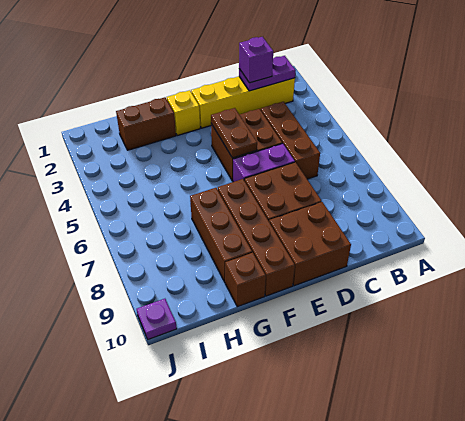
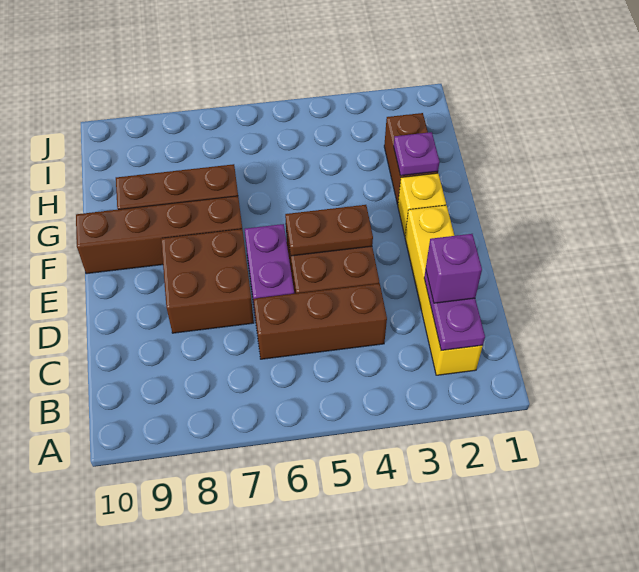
brown 2x2 brick [269,202,351,286] -> none
brown 1x1 brick [225,253,266,307] -> none
purple 1x1 plate [137,299,177,339] -> purple 1x1 plate moved to [394,132,439,176]

